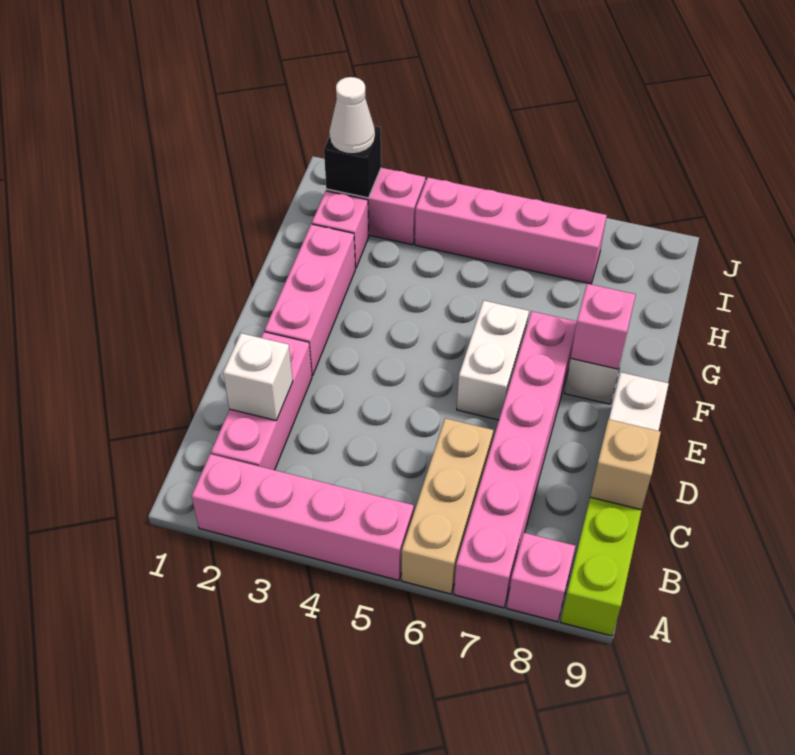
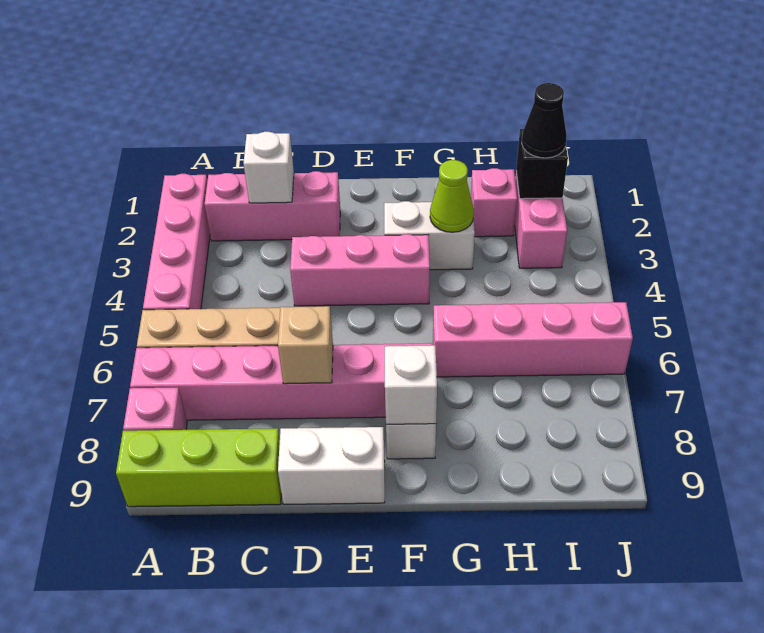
tan 1x1 brick [590,419,661,510] -> tan 1x1 brick moved to [278,306,333,384]
pink 1x3 brick [264,224,355,376] -> pink 1x3 brick moved to [290,234,430,306]
white 1x2 brick [457,301,529,420] -> white 1x2 brick moved to [384,201,475,270]
pink 1x1 brick [571,284,636,369] -> white 1x1 brick [385,345,437,424]
none -> lime 1x1 cone [430,160,474,232]
white 1x1 cone [329,77,375,154] -> black 1x1 cone [522,83,567,158]
pink 1x4 brick [415,178,607,284] -> pink 1x4 brick turned to [433,302,633,377]

